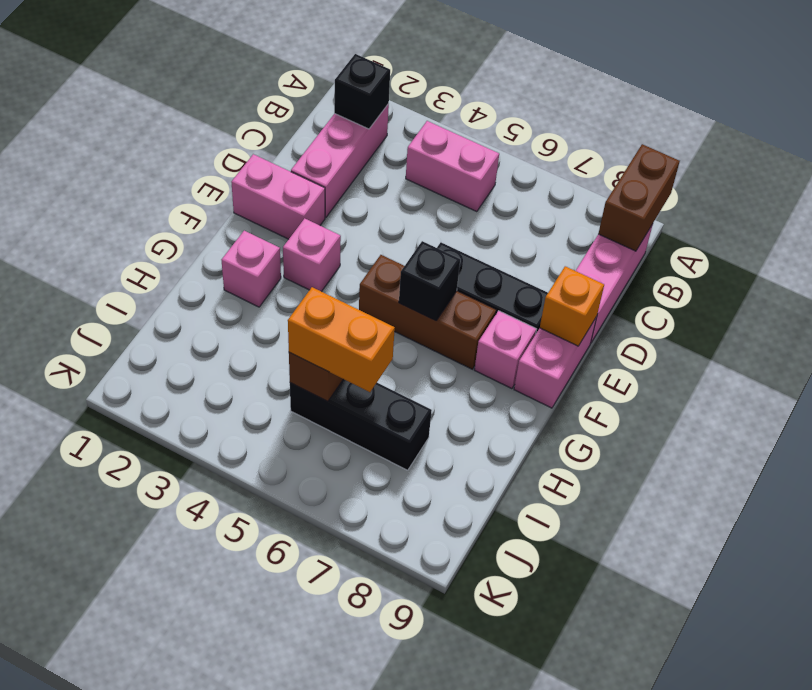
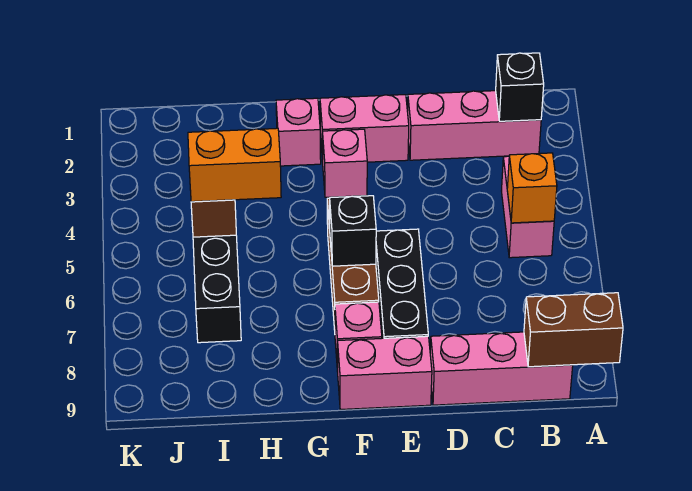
pink 1x2 brick [231,154,325,239] -> pink 1x2 brick turned to [320,95,409,162]
orange 1x1 brick [540,266,604,346] -> orange 1x1 brick moved to [507,153,557,223]
orange 1x2 brick [288,287,395,392] -> orange 1x2 brick turned to [188,128,281,202]

